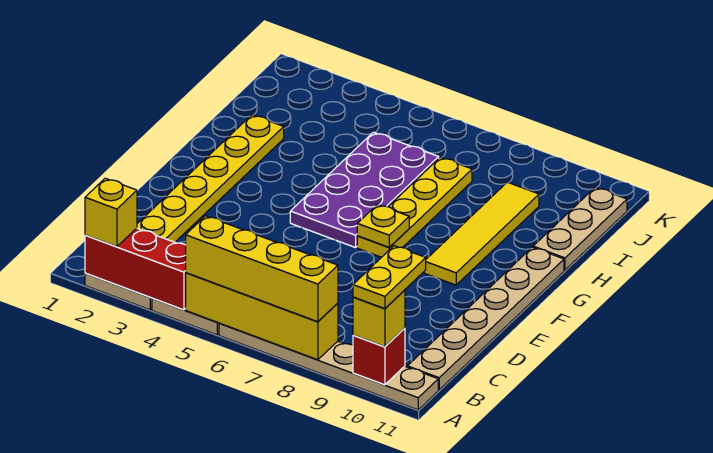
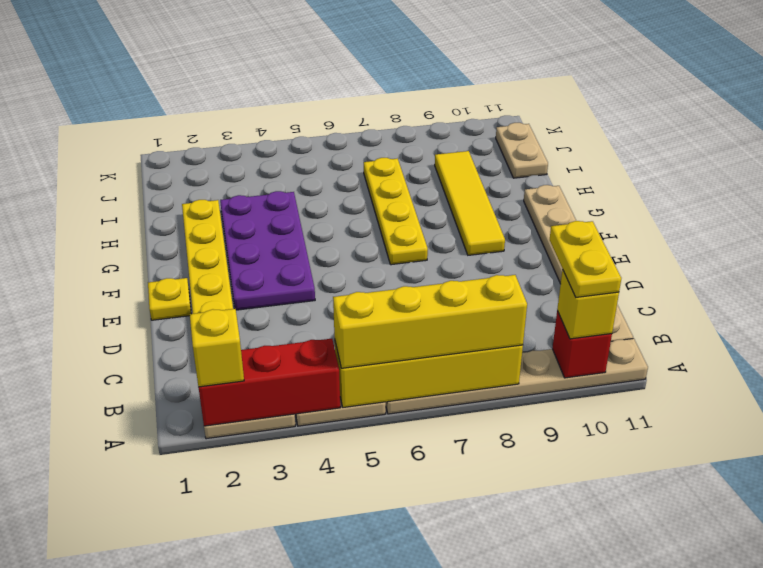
purple 2x4 plate [290,132,439,248] -> purple 2x4 plate moved to [220,191,315,310]
yellow 1x1 plate [357,205,409,247] -> yellow 1x1 plate moved to [148,278,191,320]
tan 1x3 plate [533,187,627,270] -> tan 1x2 plate [496,123,548,178]

